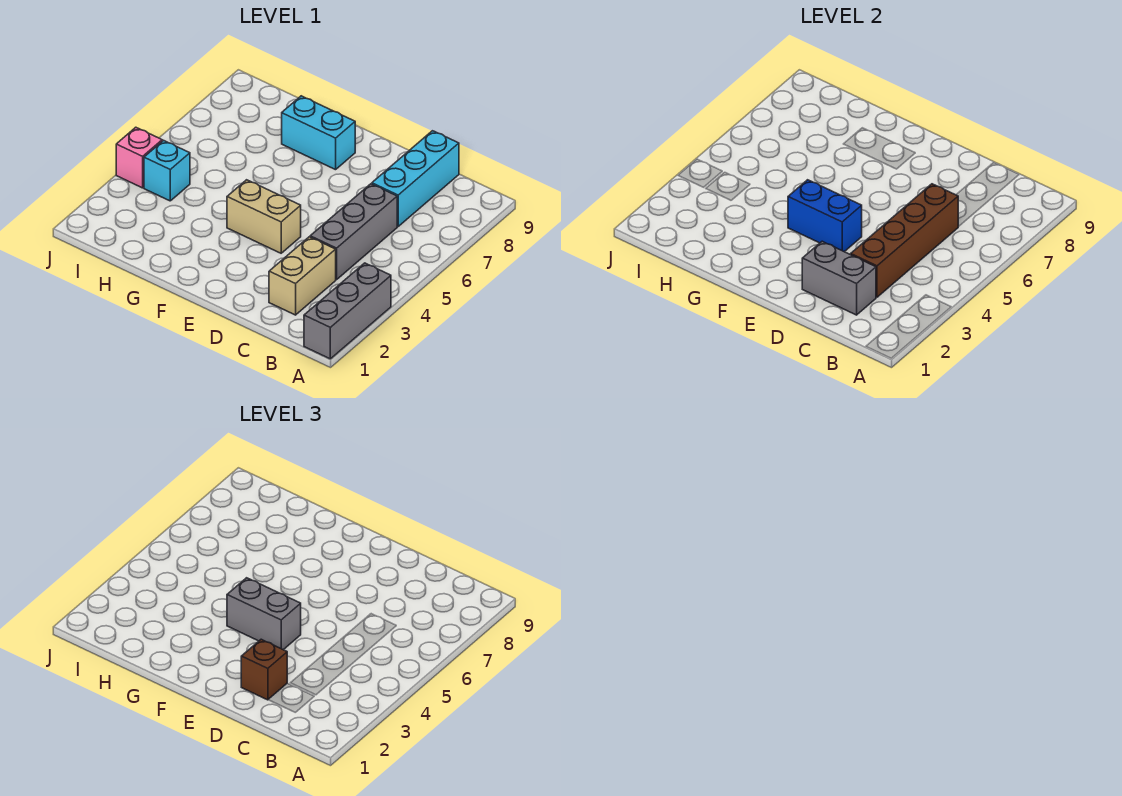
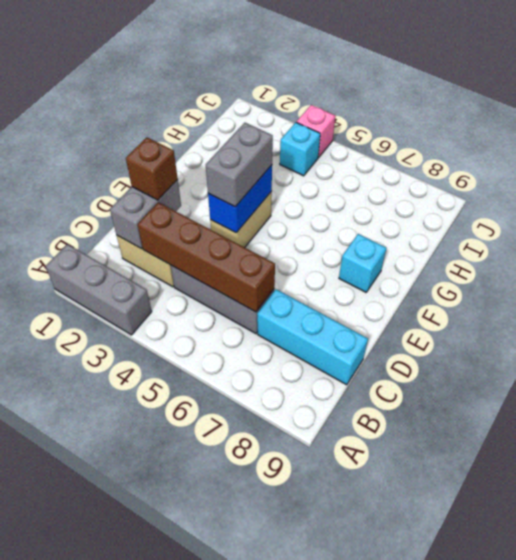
cyan 1x2 brick [282,96,355,170] -> cyan 1x1 brick [339,234,386,292]

